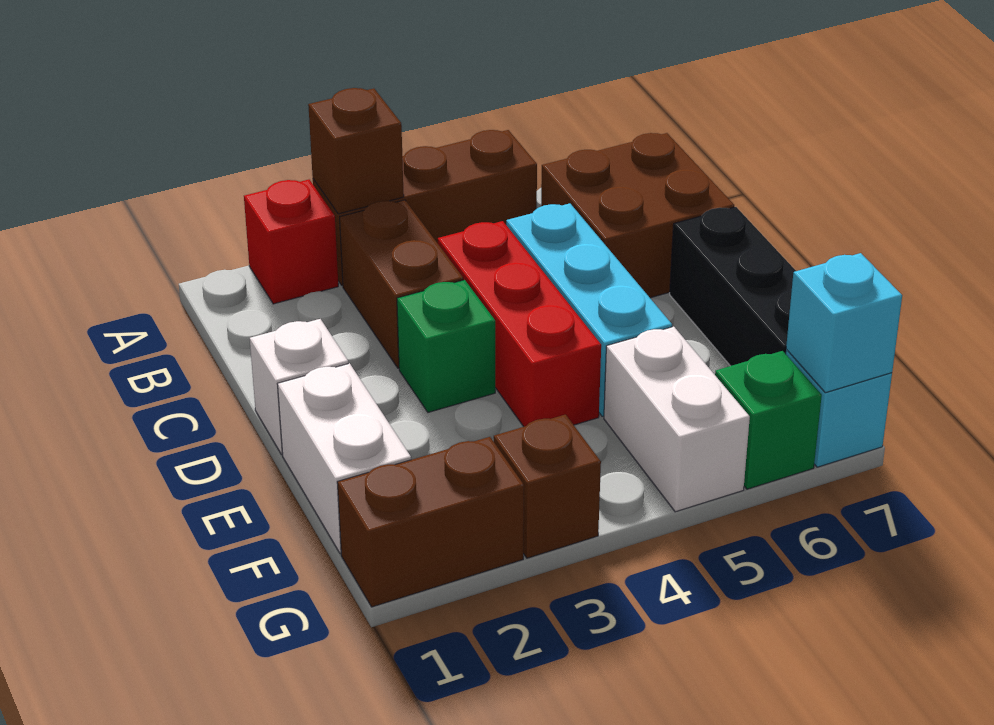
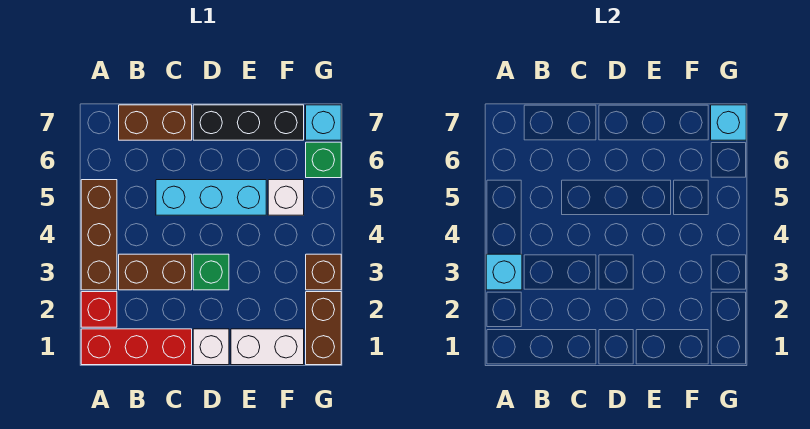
brown 1x1 brick [308,88,404,214] -> cyan 1x1 brick [486,254,522,290]
brown 2x2 brick [541,133,734,298] -> brown 1x2 brick [119,105,192,140]
red 1x3 brick [438,221,601,427] -> red 1x3 brick moved to [81,329,192,365]
white 1x2 brick [604,326,750,512] -> white 1x1 brick [268,180,304,215]

